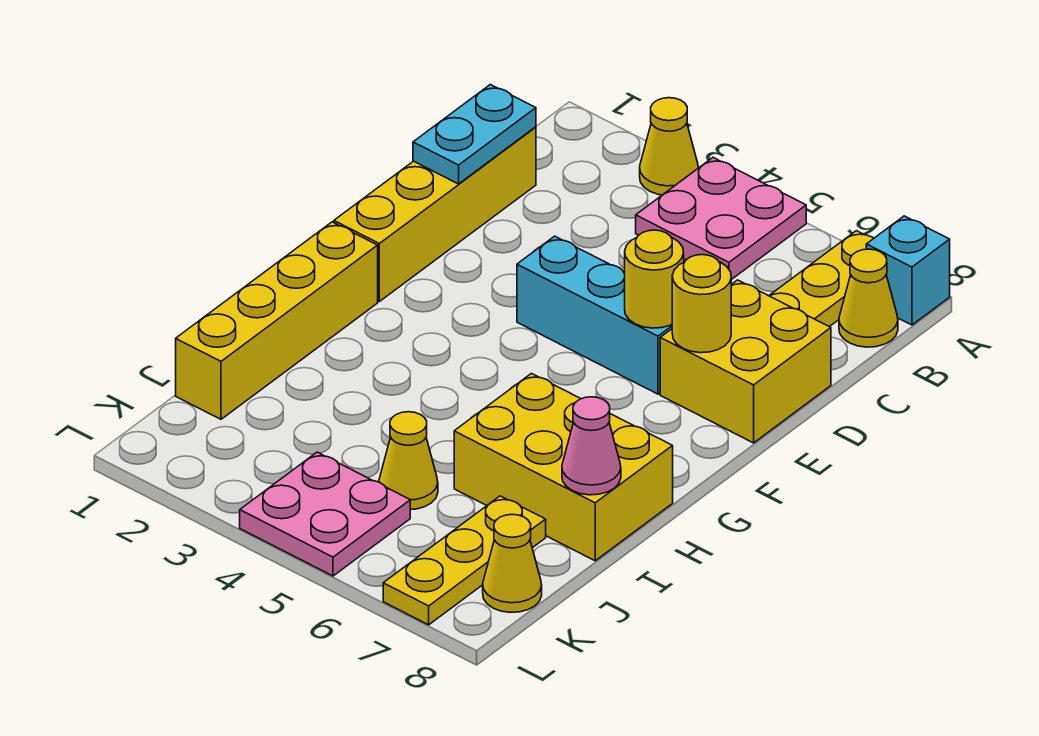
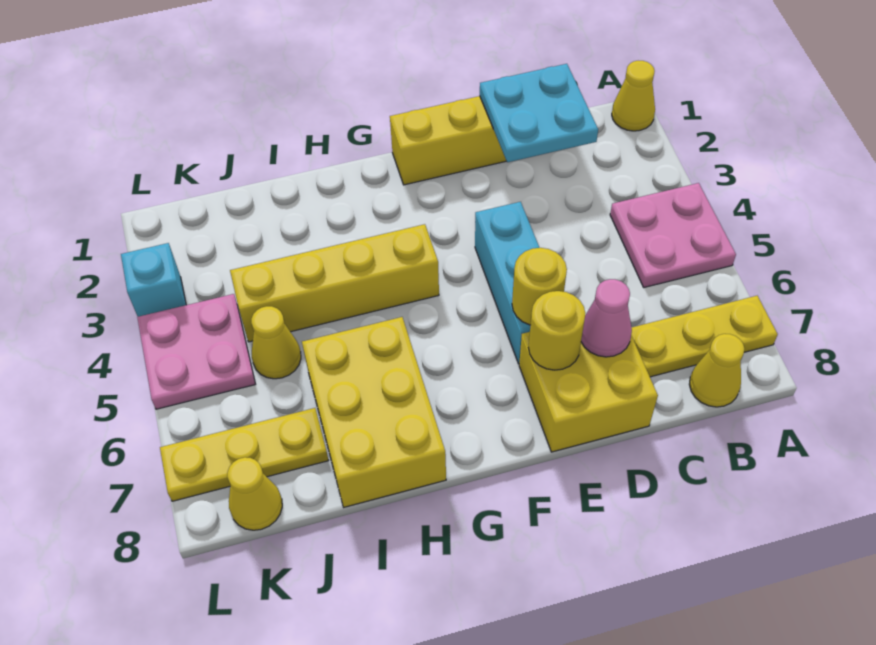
yellow 1x1 cone [640,98,698,195] -> yellow 1x1 cone moved to [612,61,655,131]
cyan 1x1 brick [866,216,950,325] -> cyan 1x1 brick moved to [121,243,186,317]
cyan 1x2 plate [413,85,536,184] -> cyan 2x2 plate [480,64,598,162]
yellow 1x4 brick [176,222,378,419] -> yellow 1x4 brick moved to [230,224,439,342]
pink 1x1 cone [562,397,621,495] -> pink 1x1 cone moved to [581,279,632,357]

